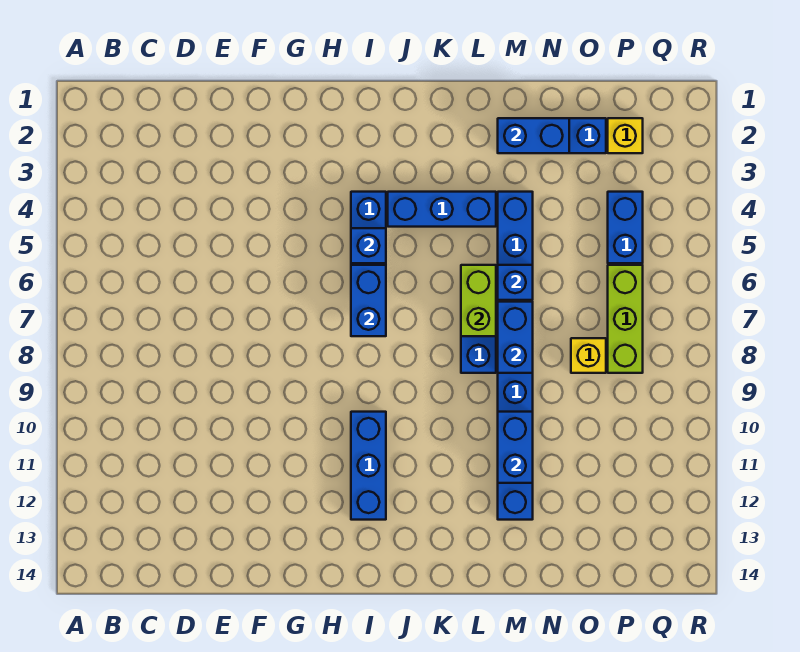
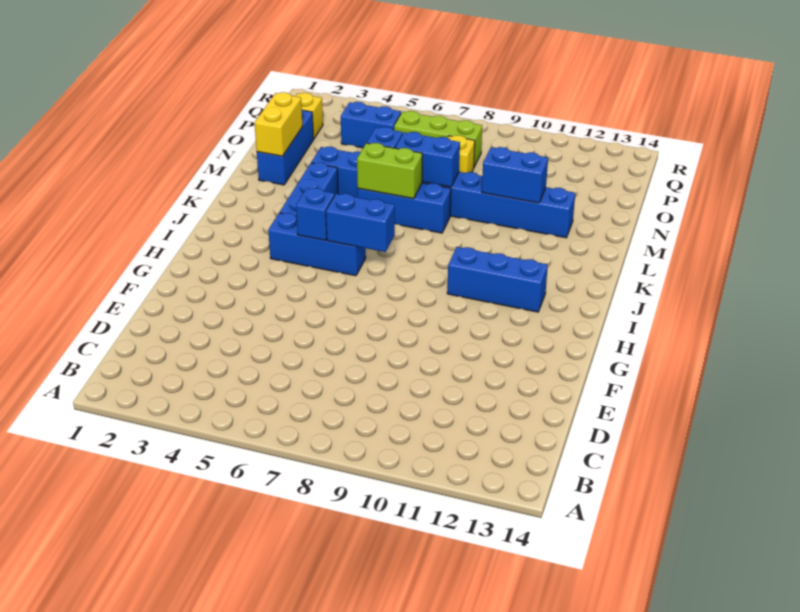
blue 1x2 brick [498,118,569,153] -> yellow 1x2 brick [254,92,303,156]

